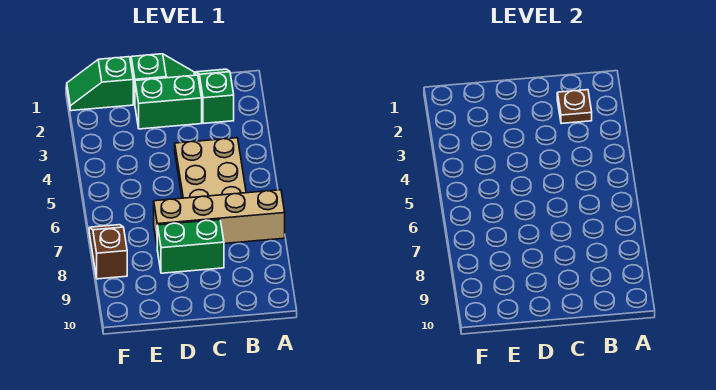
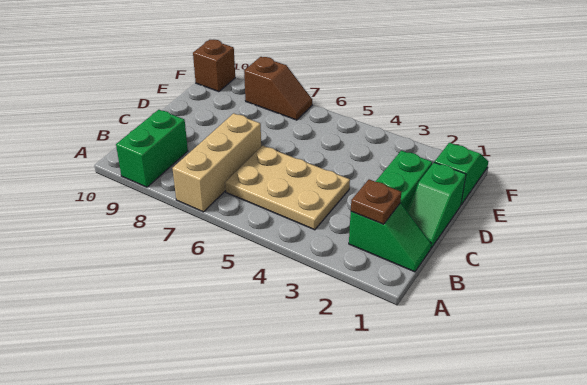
tan 1x4 brick [154,190,285,244] -> tan 1x3 brick [172,113,261,212]
green 1x2 brick [157,219,224,273] -> green 1x2 brick moved to [116,110,188,187]
none -> brown 1x1 brick [193,40,235,92]

